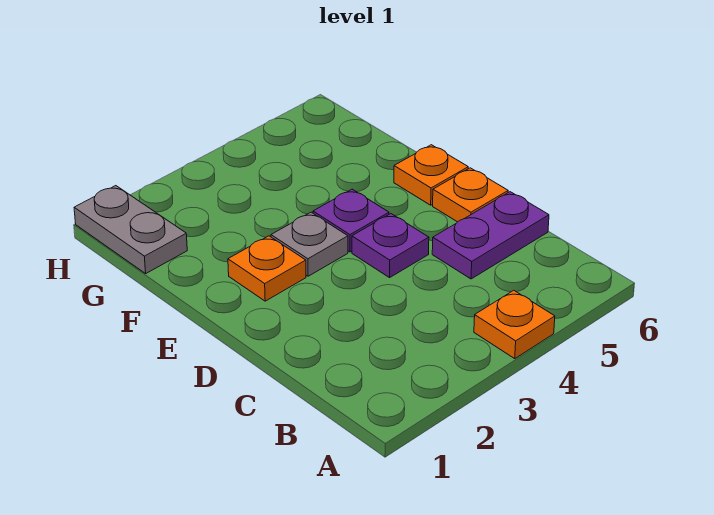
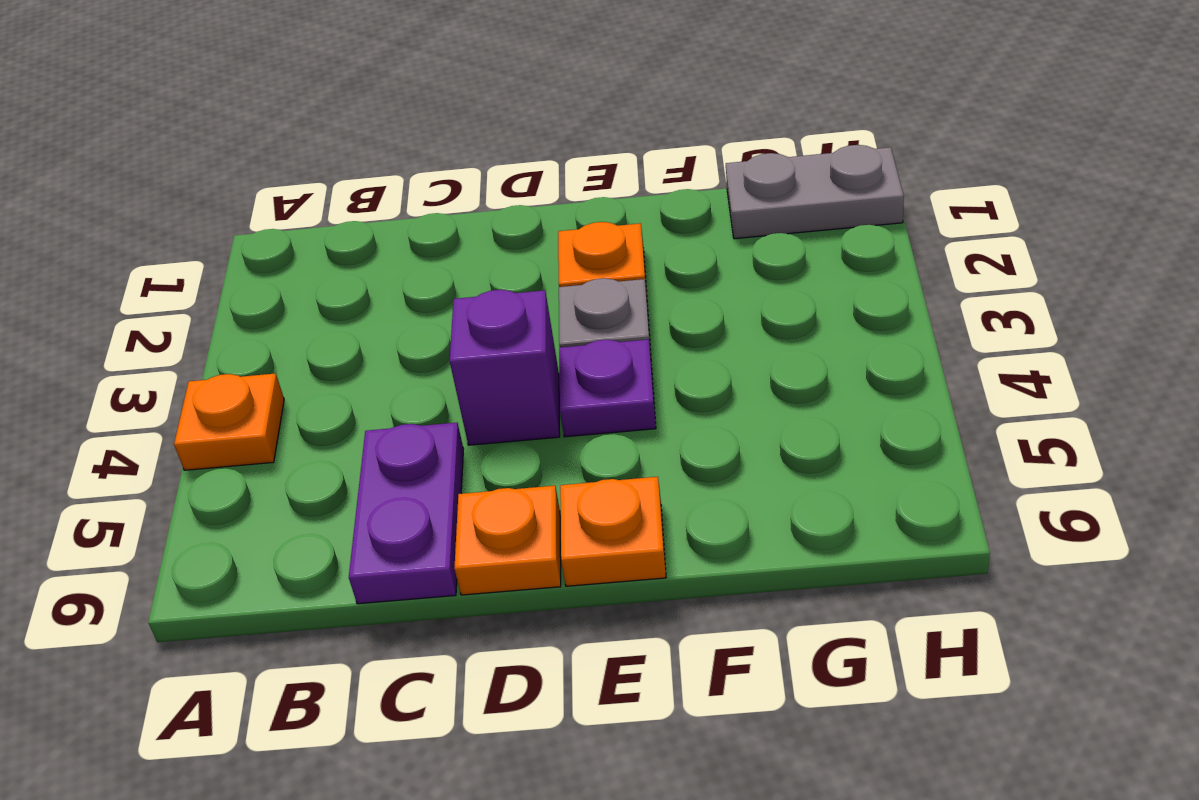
purple 1x1 plate [352,214,429,278] -> purple 1x1 brick [450,290,560,445]

